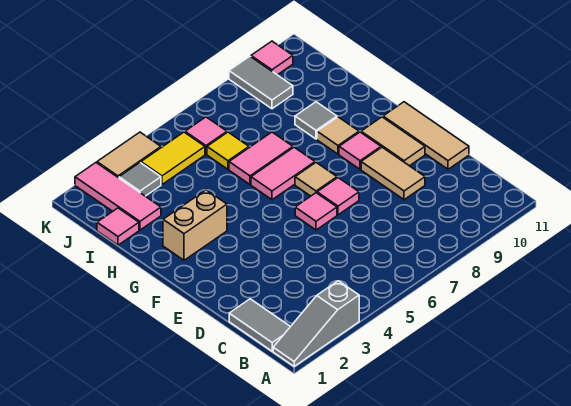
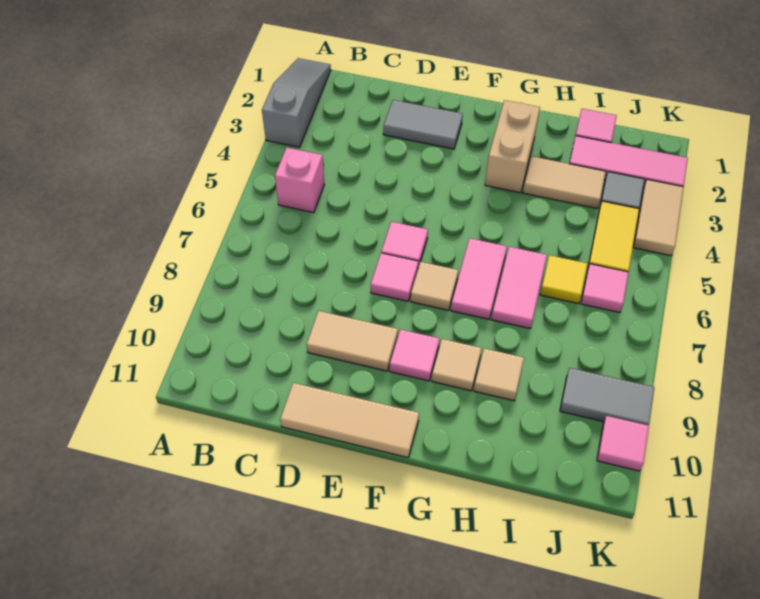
grey 1x2 tile [229,299,291,351] -> grey 1x2 tile moved to [383,100,463,149]
none -> pink 1x1 brick [275,147,324,213]
tan 1x2 tile [361,117,425,166] -> tan 1x2 tile moved to [523,156,606,208]
grey 1x1 tile [295,102,337,139] -> tan 1x1 tile [474,348,524,401]

